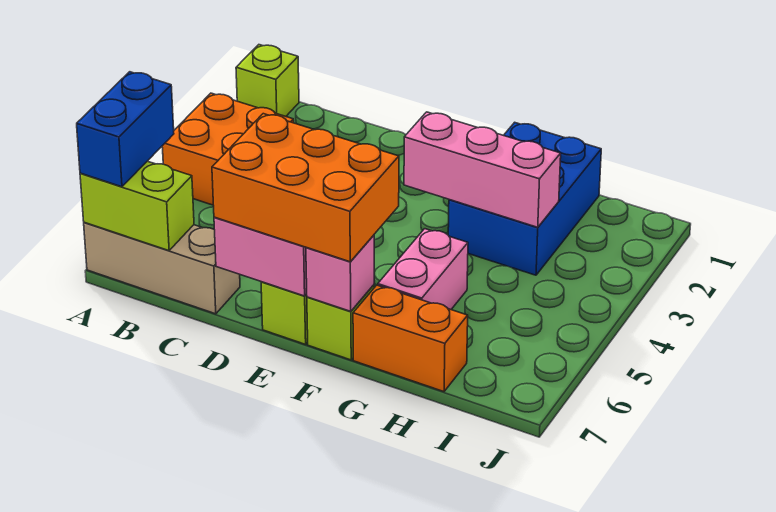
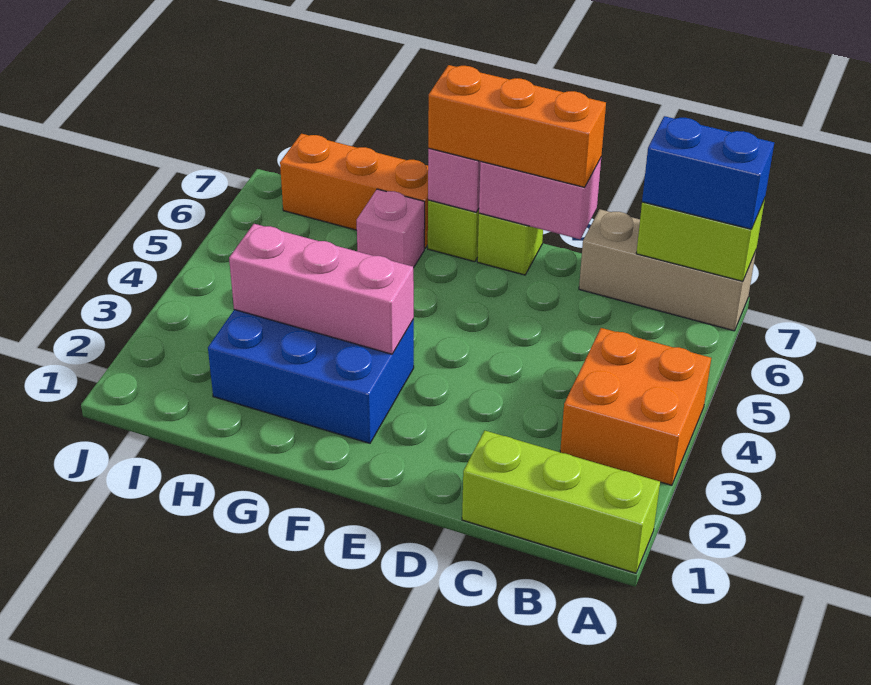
lime 1x1 brick [236,45,299,116] -> lime 1x3 brick [462,431,660,573]
blue 1x2 brick [77,72,174,187] -> blue 1x2 brick turned to [642,116,774,229]
orange 2x3 brick [212,114,399,262] -> orange 1x3 brick [428,65,606,187]
blue 2x3 brick [448,122,601,275] -> blue 2x3 brick turned to [208,310,414,443]
pink 1x2 brick [378,229,468,309] -> pink 1x1 brick [357,189,425,268]
orange 1x2 brick [353,285,468,392] -> orange 1x3 brick [280,134,428,248]

